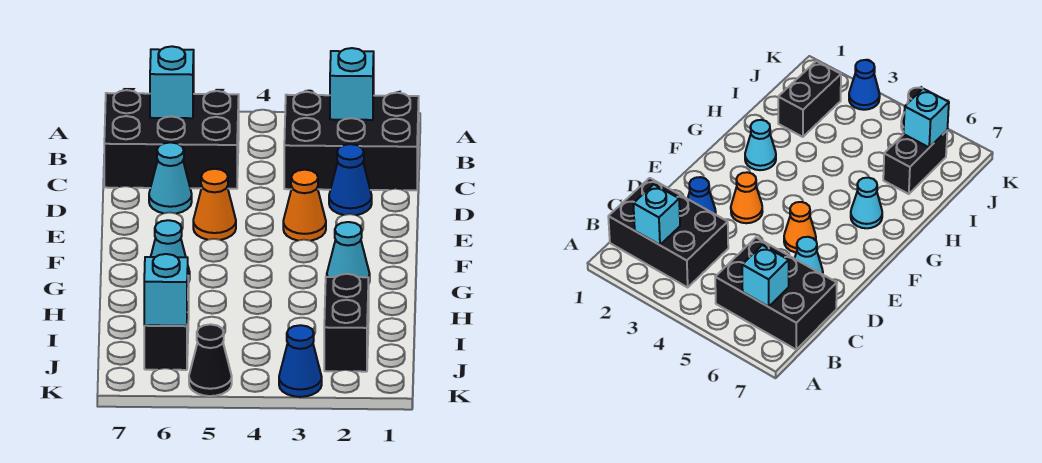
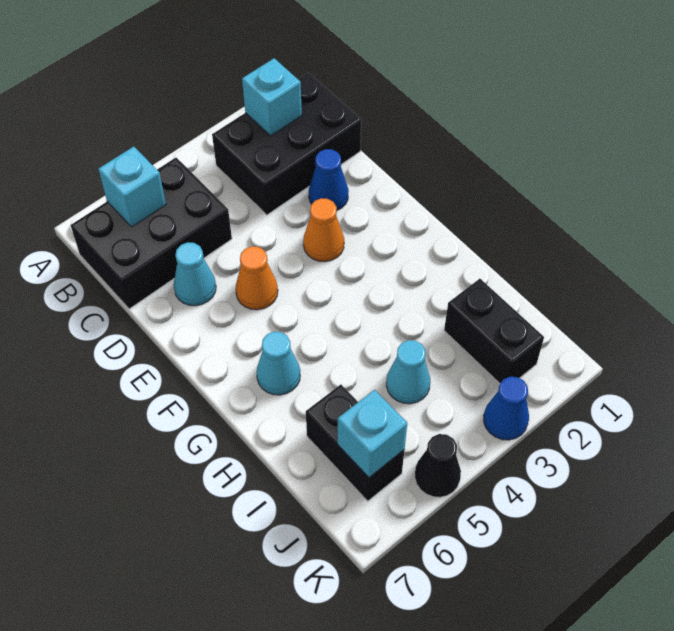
cyan 1x1 cone [327,222,370,282] -> cyan 1x1 cone moved to [386,340,430,404]

